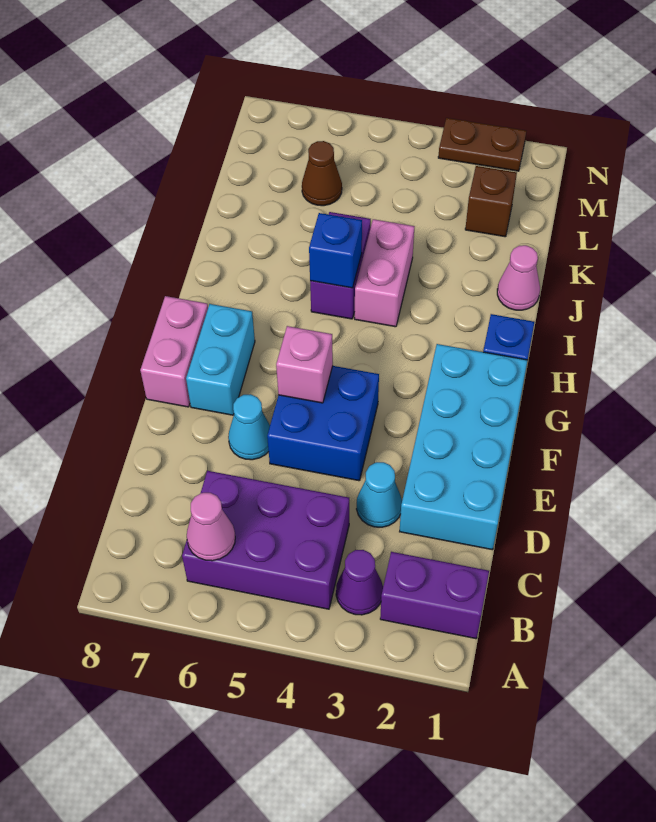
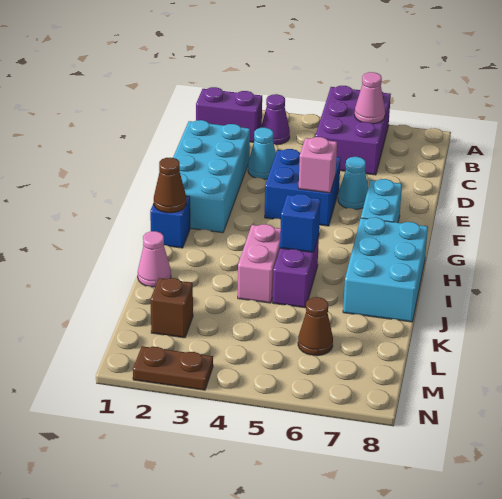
purple 2x3 brick [182,471,349,609] -> purple 2x3 brick turned to [315,86,391,175]
pink 1x2 brick [140,296,208,407] -> none
none -> brown 1x1 cone [154,158,186,213]
none -> cyan 2x3 brick [343,217,428,322]

